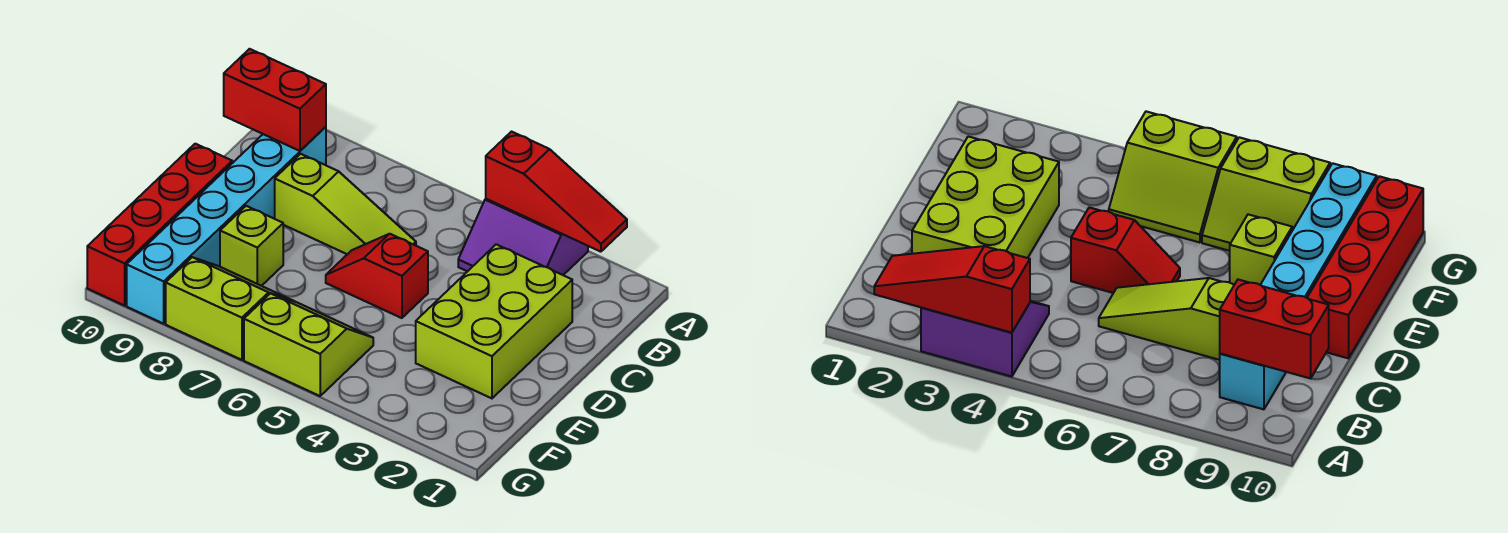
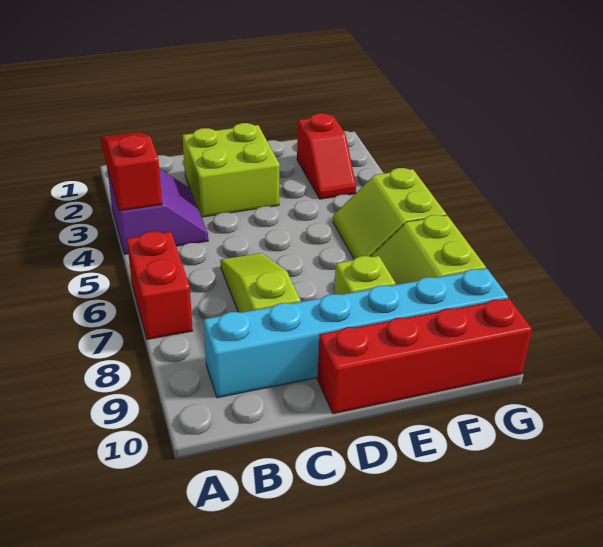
red 1x2 brick [224,49,326,151] -> red 1x2 brick moved to [127,231,193,339]
lime 2x3 brick [416,244,572,398] -> lime 2x2 brick [182,123,280,217]
red 1x2 slope [326,234,428,318] -> red 1x2 slope moved to [297,113,356,199]

